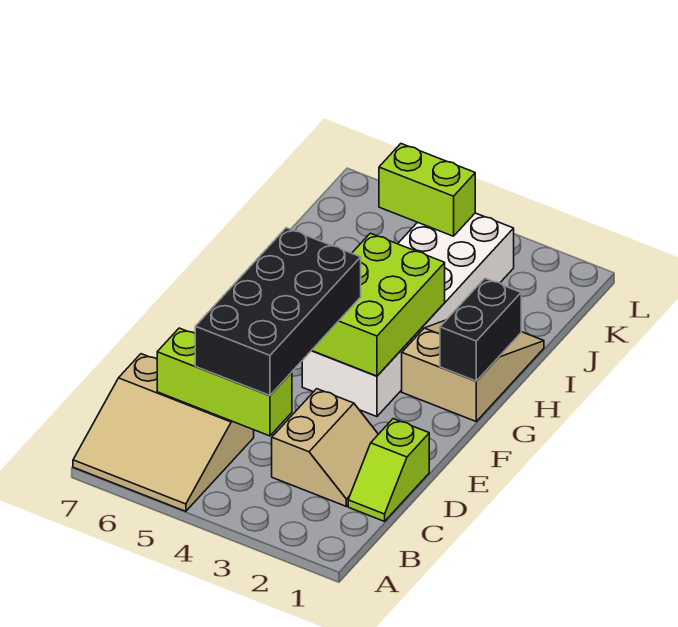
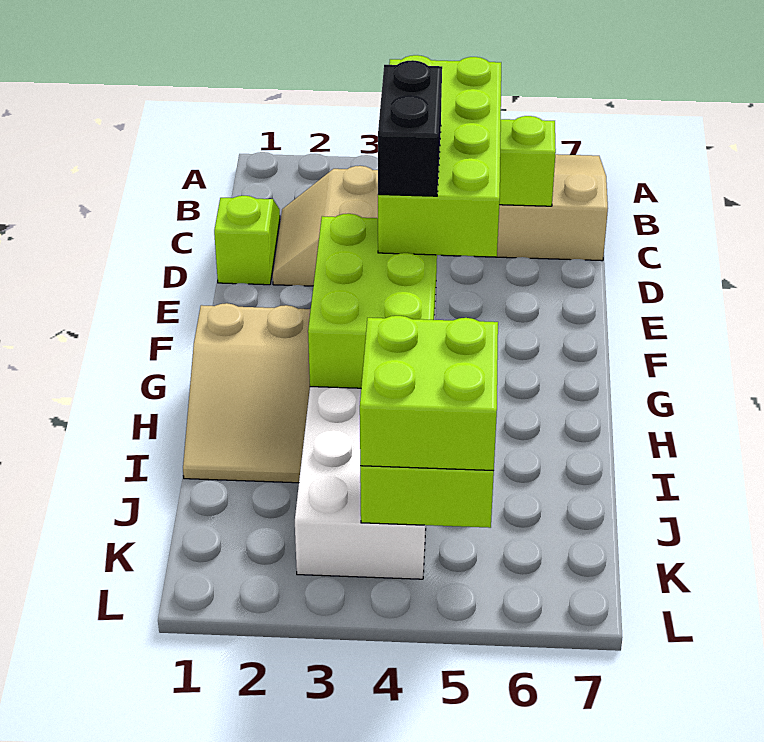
black 2x4 brick [195,228,361,395] -> lime 2x4 brick [378,55,501,257]
black 1x2 brick [440,278,521,381] -> black 1x2 brick moved to [378,60,442,196]
none -> lime 2x2 brick [360,316,498,471]

